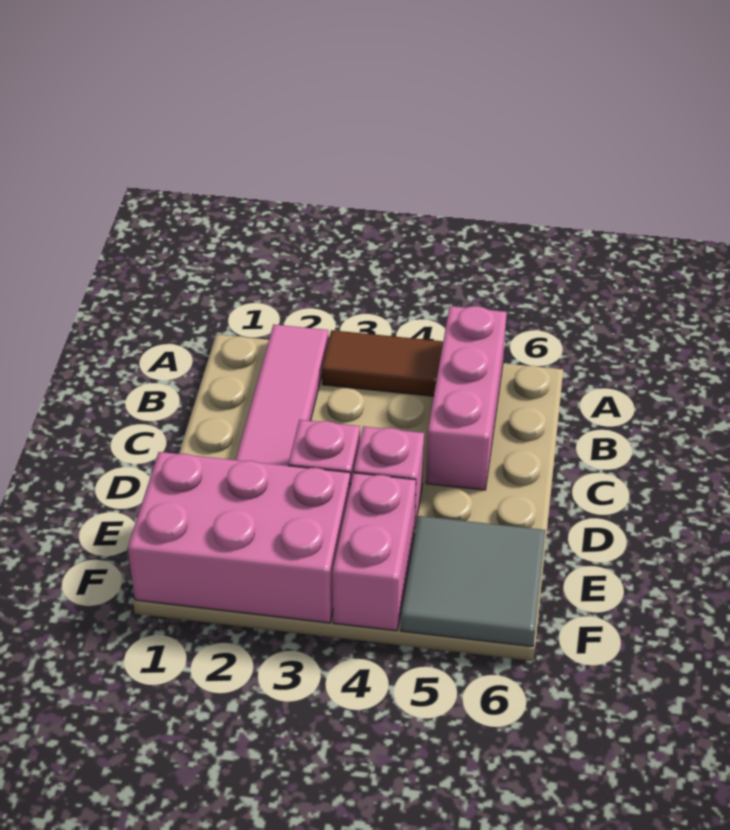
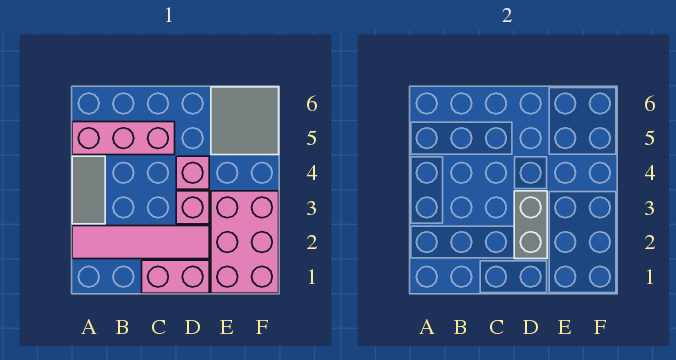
brown 1x2 tile [322,330,443,396] -> grey 1x2 tile [72,156,105,224]
none -> grey 1x2 brick [514,191,547,259]
pink 1x2 brick [332,473,416,631] -> pink 1x2 brick moved to [142,260,209,293]

